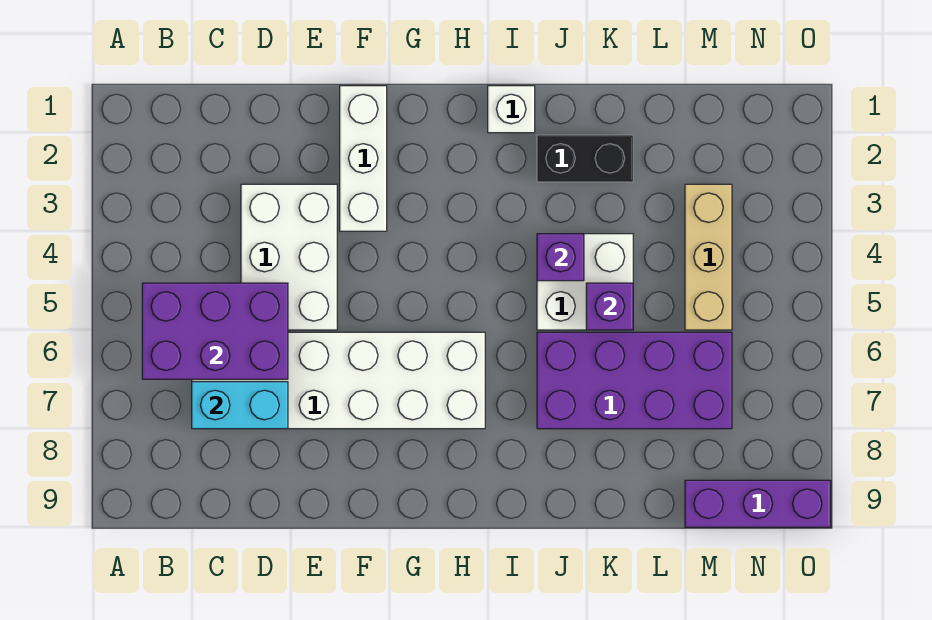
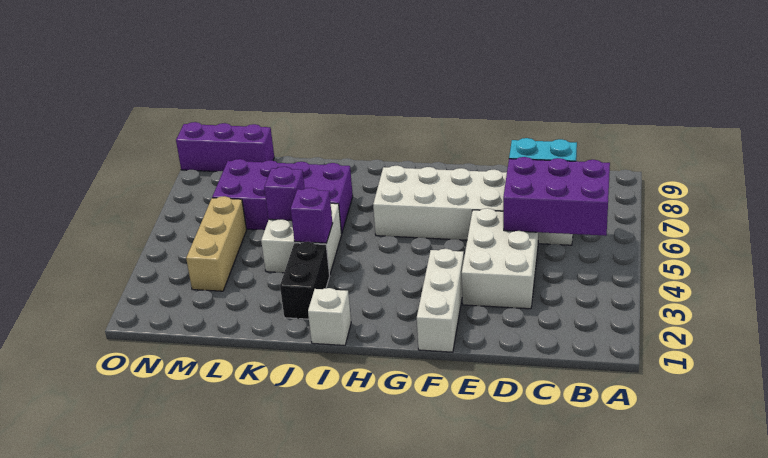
black 1x2 brick [537,135,633,182] -> black 1x2 brick turned to [280,242,330,319]

